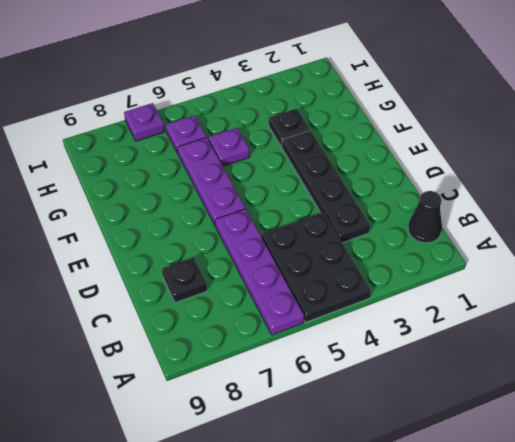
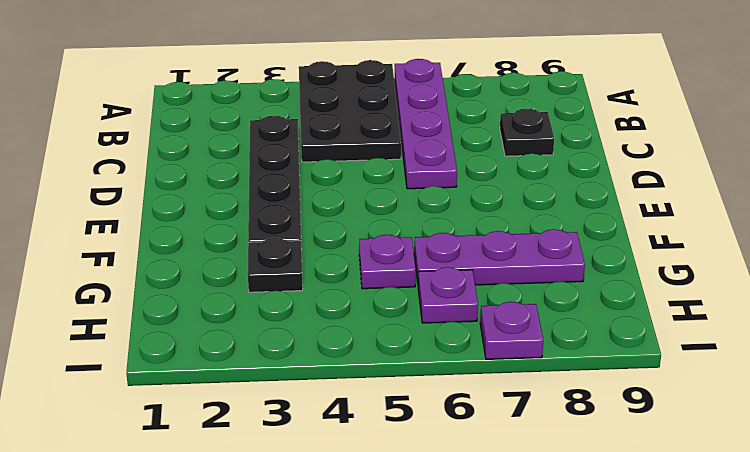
black 1x1 cone [408,191,442,243] -> none
purple 1x3 plate [178,137,245,226] -> purple 1x3 plate turned to [414,229,585,285]

